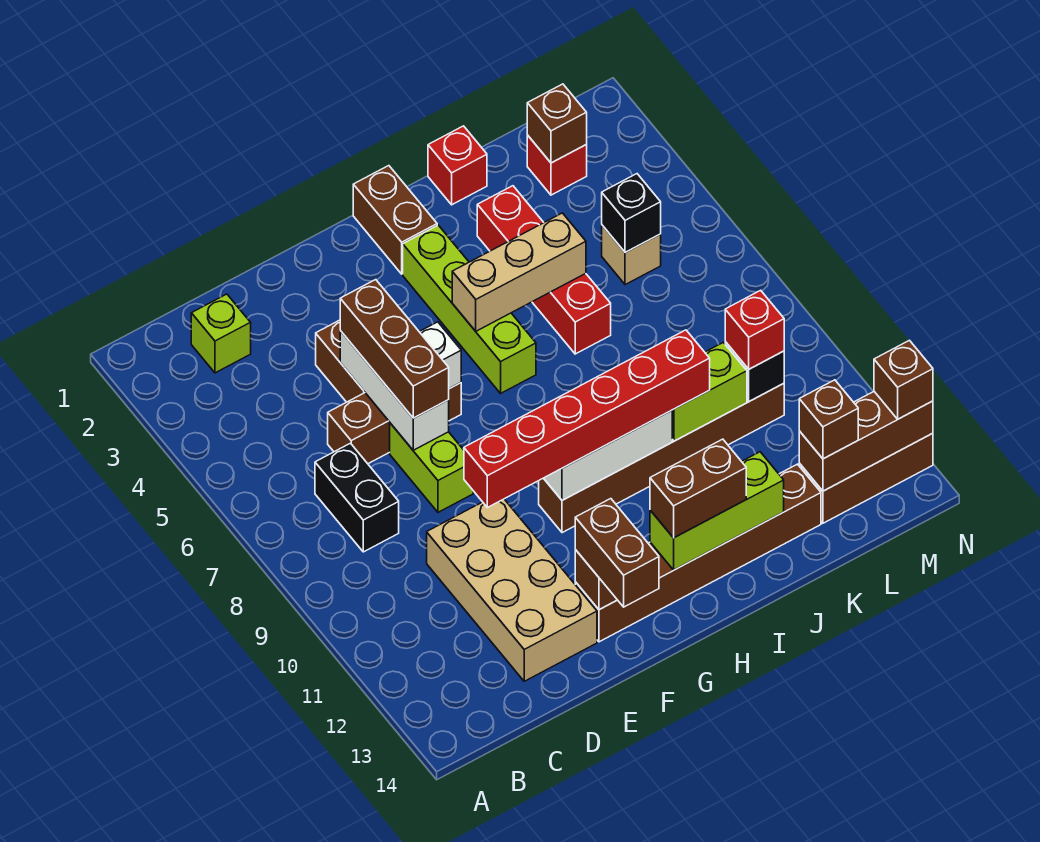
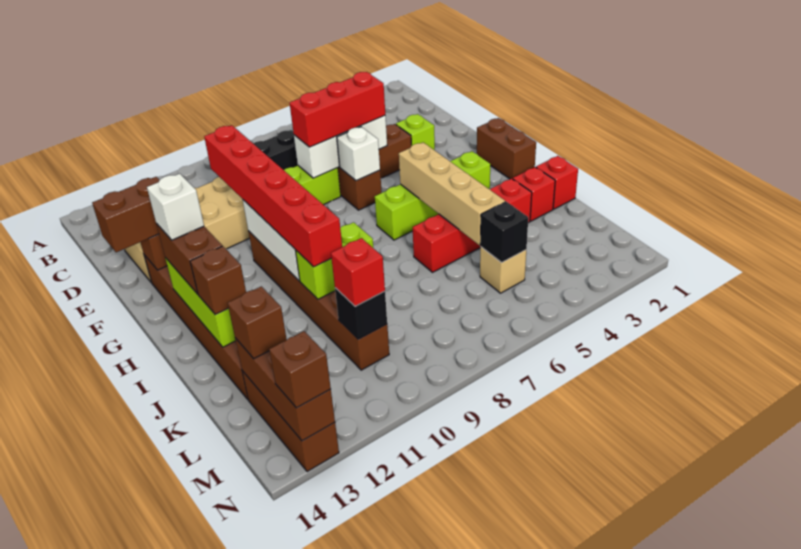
lime 1x1 brick [191,294,251,373] -> lime 1x1 brick moved to [396,114,435,150]
brown 1x3 brick [340,280,449,418] -> red 1x3 brick [290,72,385,147]
brown 1x2 brick [353,166,437,274] -> brown 1x2 brick turned to [477,118,536,179]
tan 1x3 brick [452,213,586,331] -> tan 1x4 brick [399,142,505,245]
none -> white 1x1 brick [147,174,204,240]
lime 1x2 brick [672,343,747,441] -> lime 1x2 brick turned to [295,222,373,299]
red 1x1 brick [527,135,587,195] -> red 1x1 brick moved to [513,167,555,221]
brown 1x1 brick [527,84,587,163] -> brown 1x1 brick moved to [190,246,246,315]

